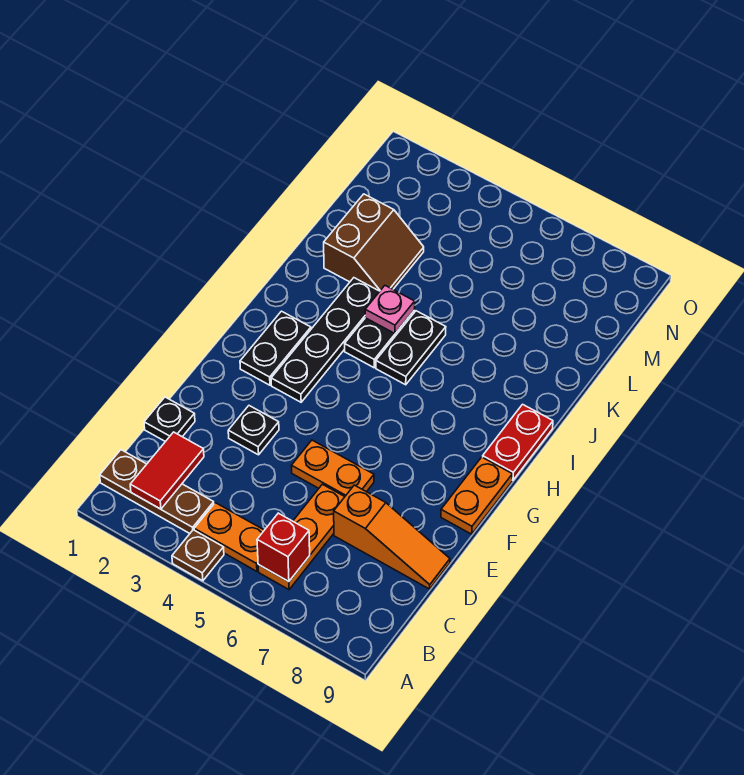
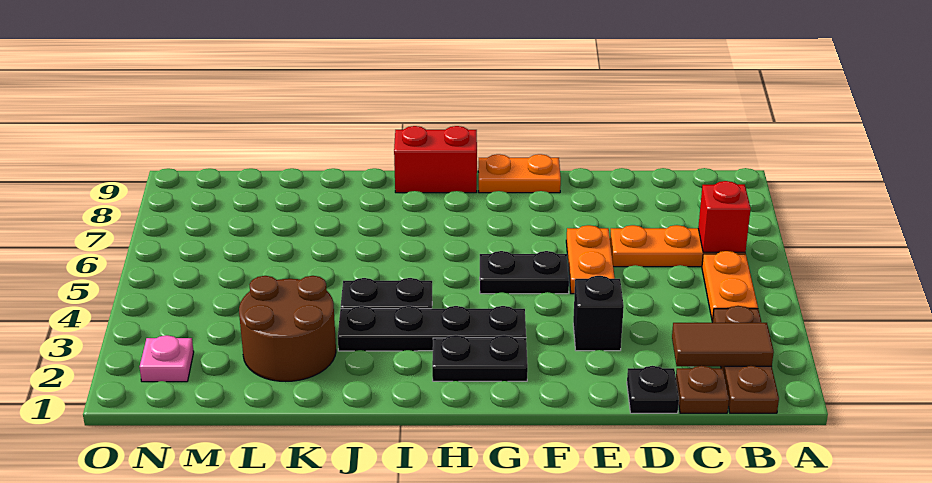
brown 1x1 plate [172,530,224,581] -> brown 1x1 plate moved to [676,366,729,413]
red 1x2 tile [130,432,204,509] -> brown 1x2 tile [672,323,774,366]
orange 1x3 slope [334,485,450,589] -> none
black 1x1 plate [228,406,279,455] -> black 1x1 brick [573,276,624,351]
red 1x2 plate [483,404,553,480] -> red 1x2 brick [394,126,477,193]
black 1x2 plate [376,311,446,385] -> black 1x2 plate moved to [480,251,569,294]
pink 1x1 plate [365,286,415,333] -> pink 1x1 plate moved to [139,335,194,382]
brown 2x2 slope [324,194,424,291] -> brown 2x2 round brick [239,276,336,381]

